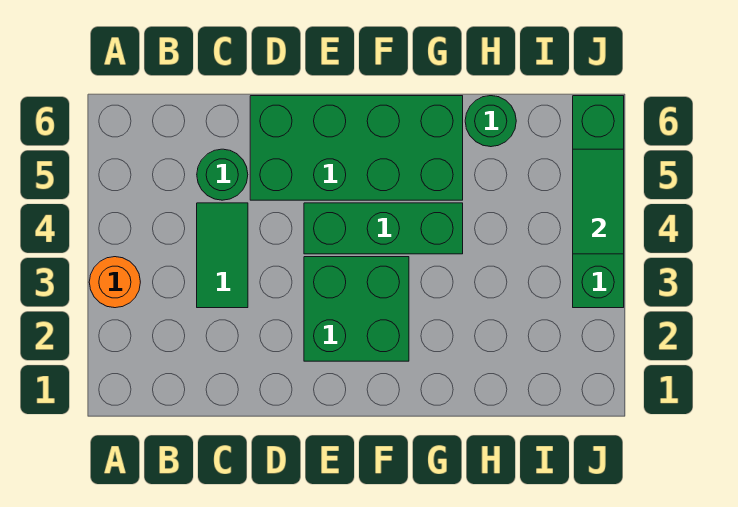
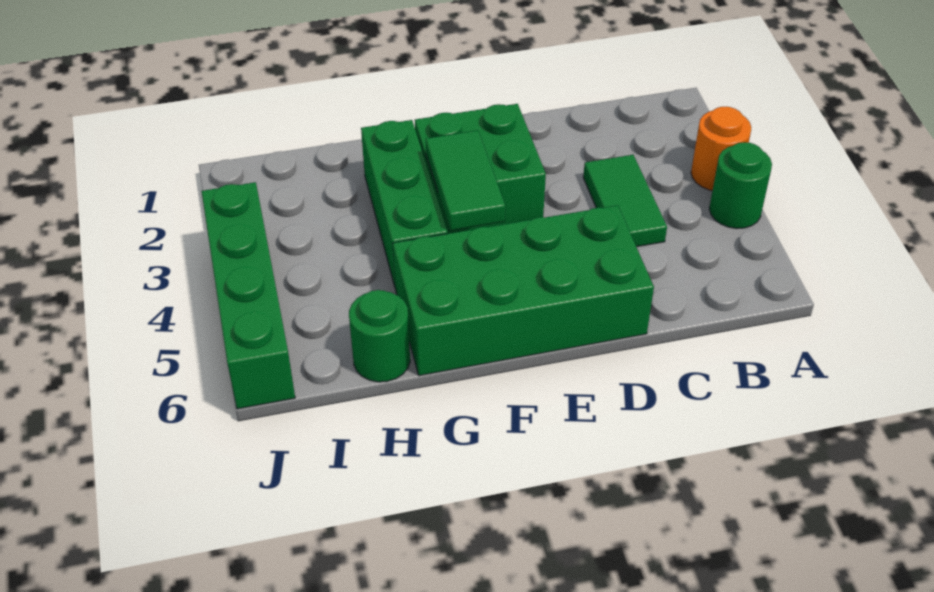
green 1x1 round brick [197,149,248,200] -> green 1x1 round brick moved to [709,142,772,229]
green 1x3 brick [304,203,463,254] -> green 1x3 brick turned to [361,120,448,286]
green 1x2 tile [573,149,624,254] -> green 1x2 tile moved to [426,130,505,231]

